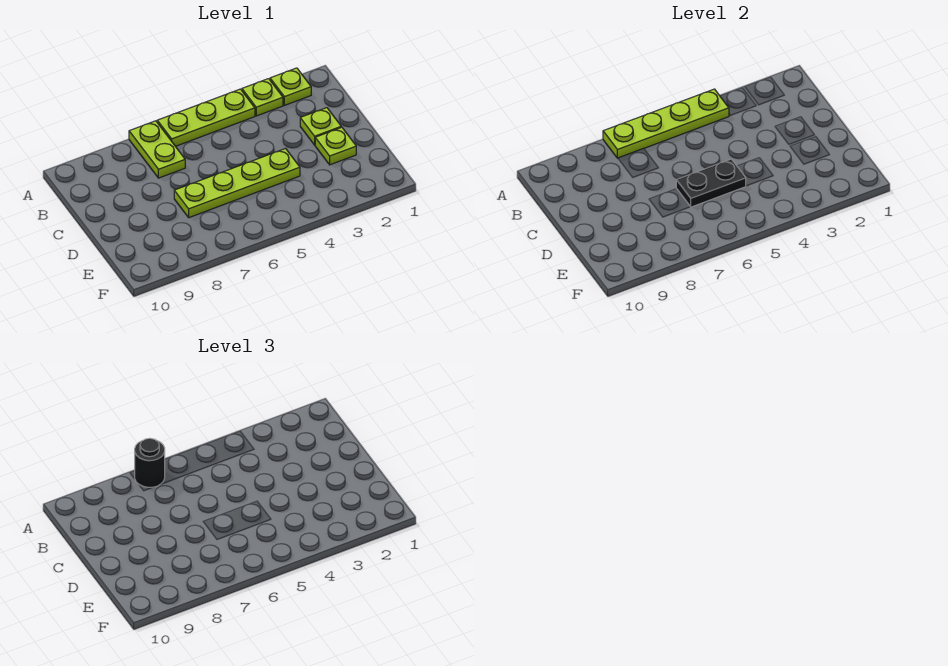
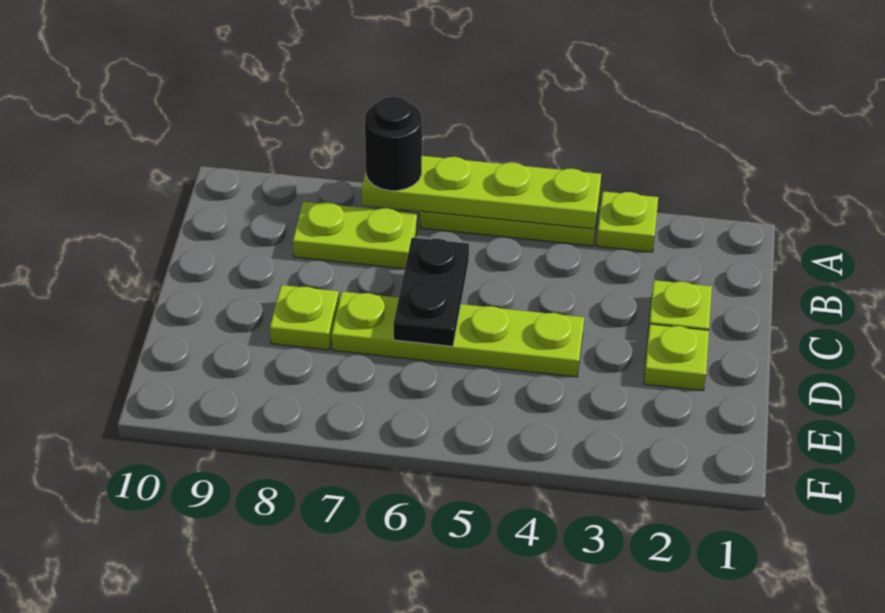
lime 1x1 plate [270,68,311,105] -> lime 1x1 plate moved to [270,285,339,350]
lime 1x2 plate [129,121,185,178] -> lime 1x2 plate turned to [293,202,417,269]
black 1x2 plate [676,159,746,207] -> black 1x2 plate turned to [394,238,469,346]

